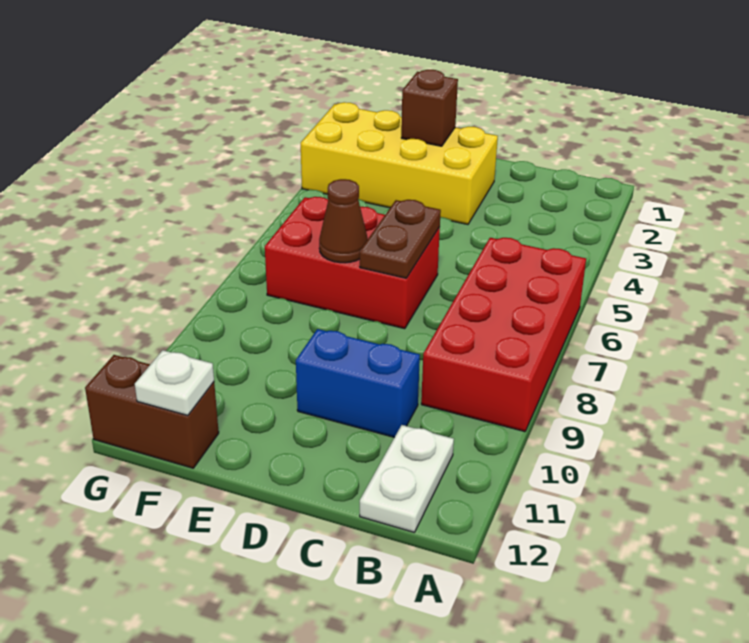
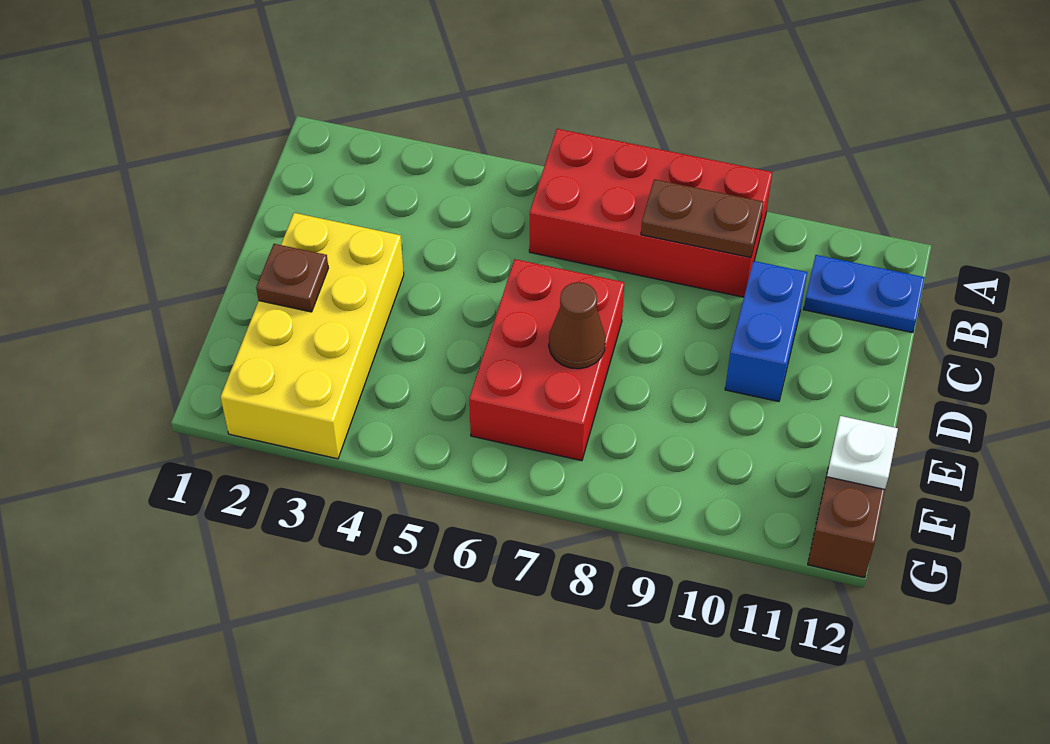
white 1x2 plate [360,425,454,532] -> blue 1x2 plate [803,255,925,333]
brown 1x2 plate [360,200,441,278] -> brown 1x2 plate moved to [641,179,764,258]
brown 1x1 brick [401,70,458,146] -> brown 1x1 plate [256,244,328,312]

